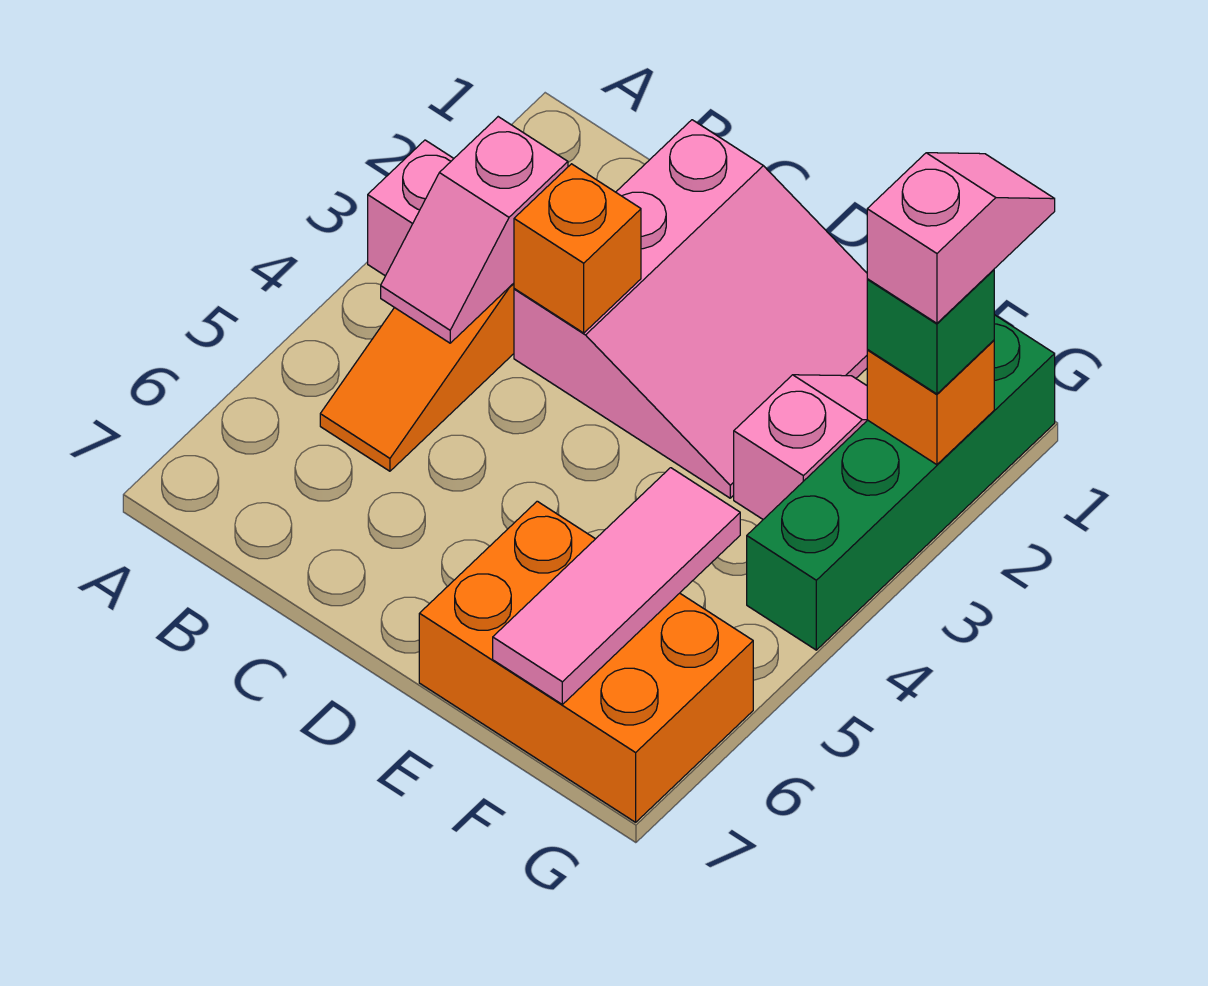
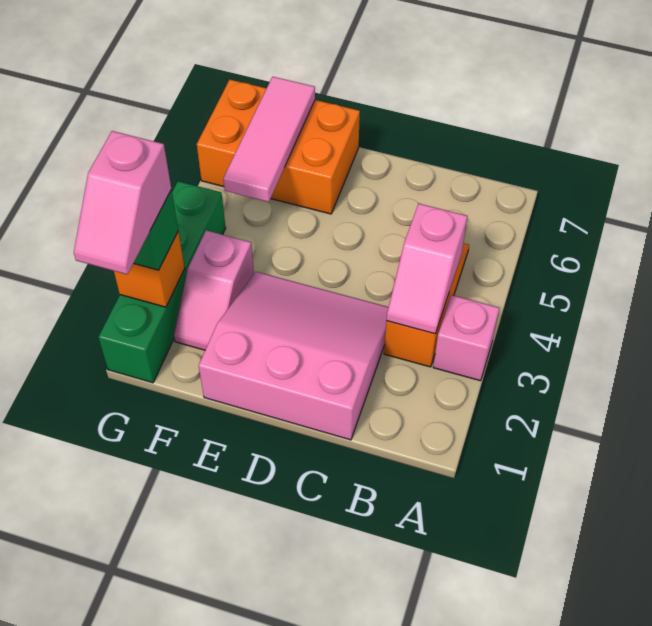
pink 1x2 slope [381,117,568,343] -> pink 1x2 slope turned to [386,204,467,334]
pink 3x3 slope [514,120,868,498] -> pink 3x3 slope turned to [199,272,389,440]
orange 1x1 brick [514,164,641,333] -> none

